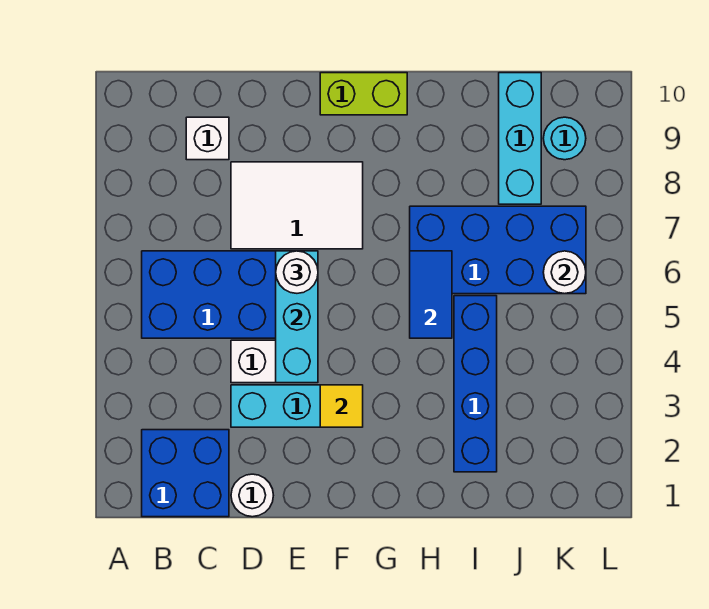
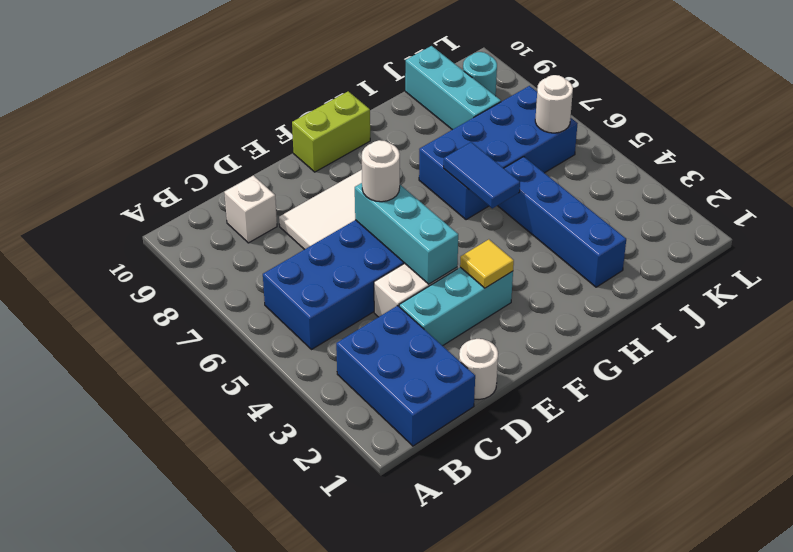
blue 2x2 brick [142,430,229,517] -> blue 2x3 brick [336,306,475,446]

